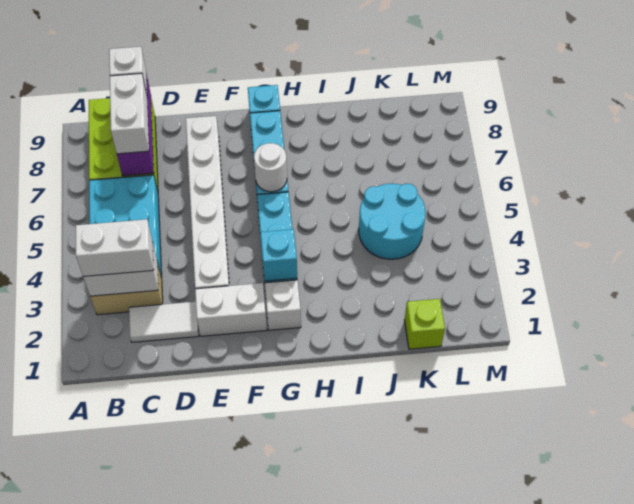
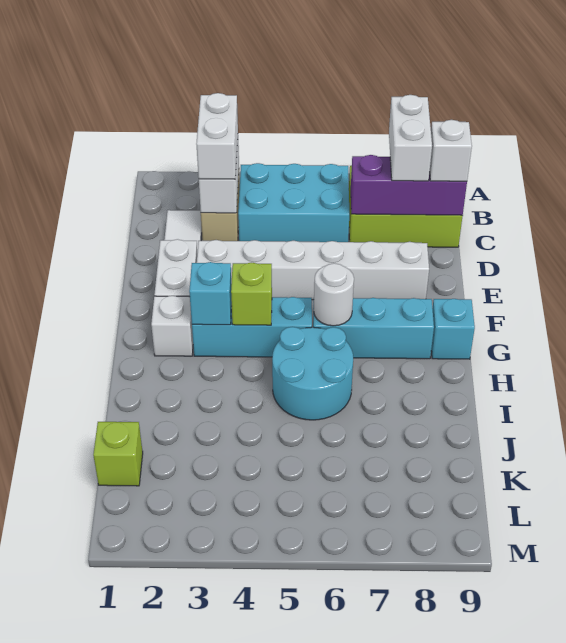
white 1x2 brick [110,73,149,154] -> white 1x2 brick turned to [389,95,432,181]
none -> lime 1x1 brick [231,263,272,325]
cyan 2x2 round brick [359,184,426,259] -> cyan 2x2 round brick moved to [272,327,353,420]

